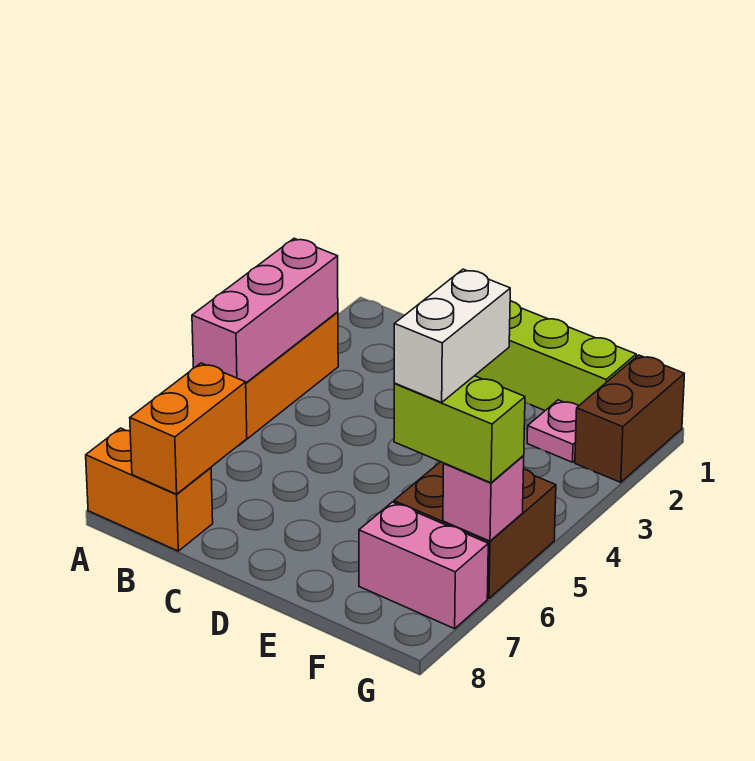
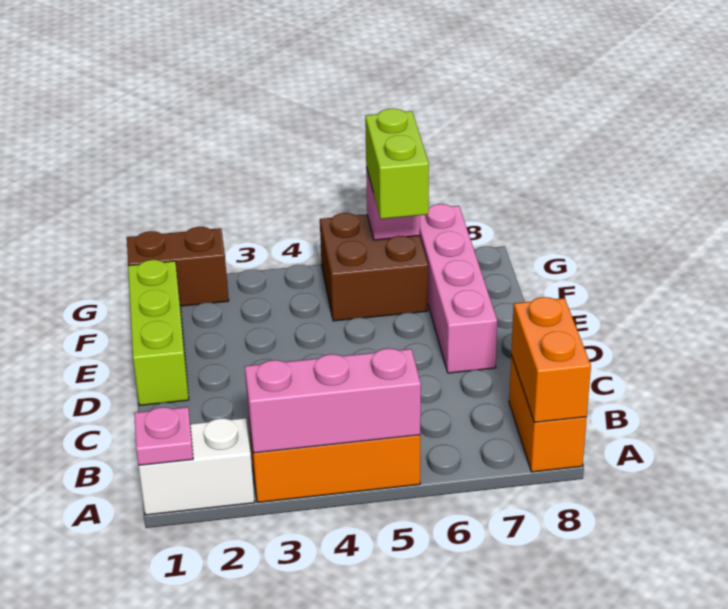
orange 1x2 brick [130,363,247,494] -> orange 1x2 brick turned to [511,297,591,422]
pink 1x1 plate [527,400,578,462] -> pink 1x1 plate moved to [134,407,193,465]
white 1x2 brick [394,269,510,402] -> white 1x2 brick moved to [138,418,255,515]
pink 1x2 brick [359,502,488,629] -> pink 1x4 brick [420,204,497,373]

